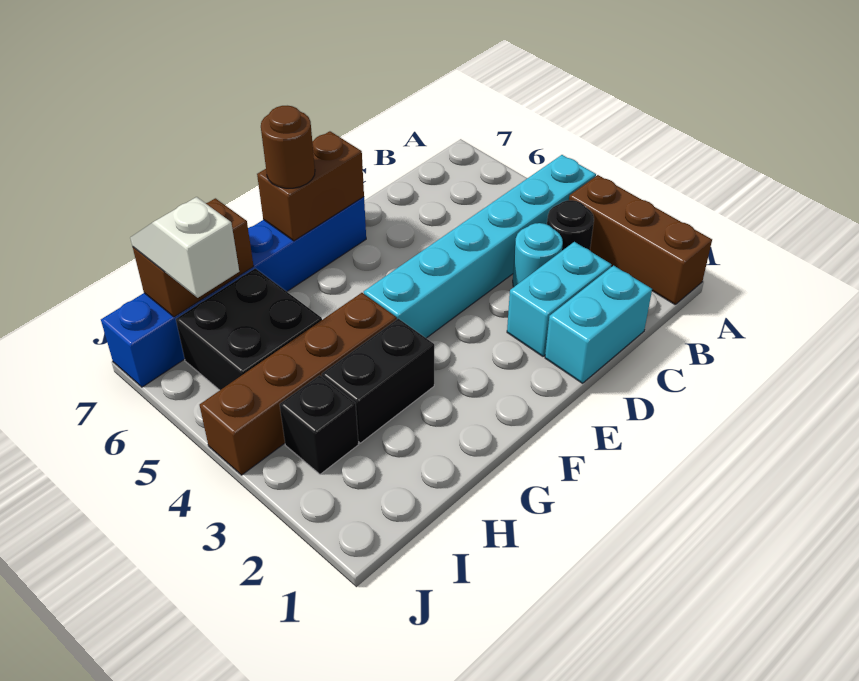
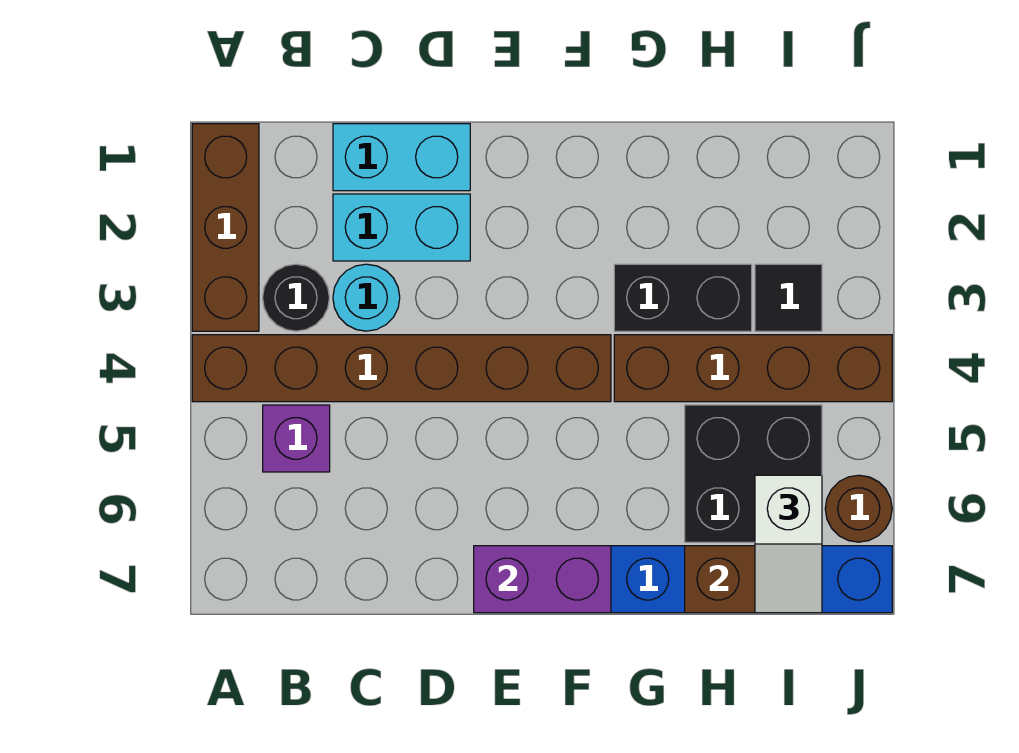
cyan 1x6 brick [364,155,596,338] -> brown 1x6 brick [192,335,611,402]
none -> purple 1x1 brick [263,405,330,472]
brown 1x2 brick [257,131,364,241] -> purple 1x2 brick [474,546,611,613]
brown 1x1 round brick [261,106,315,188] -> brown 1x1 round brick moved to [825,475,892,542]
black 1x1 brick [280,375,359,474] -> black 1x1 tile [755,264,822,331]

